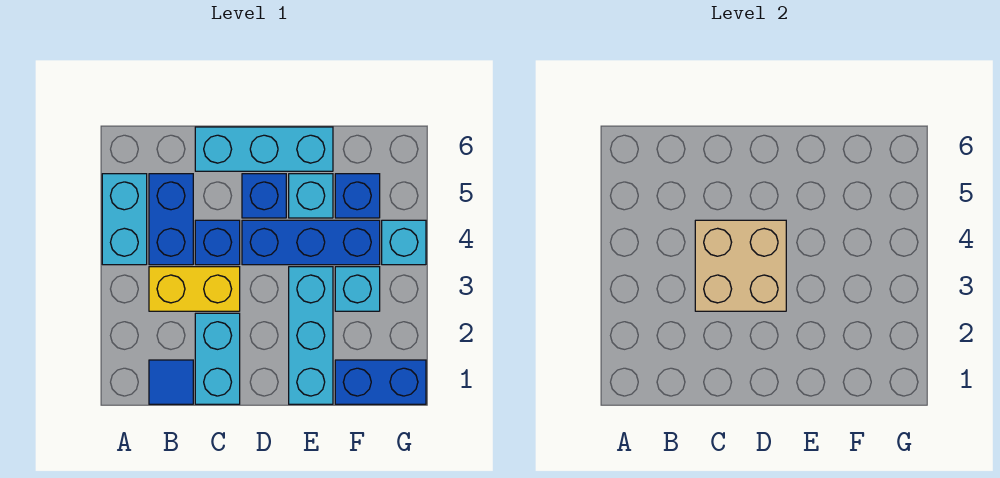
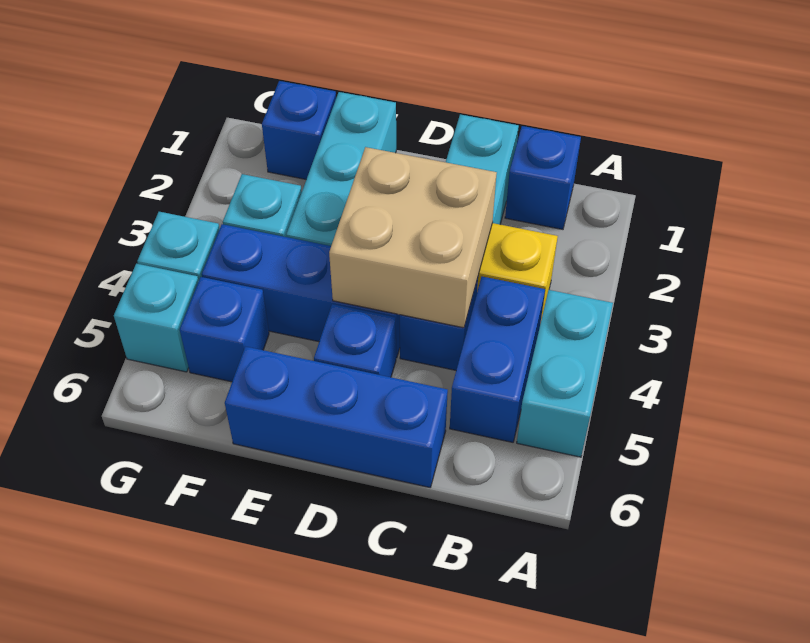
blue 1x1 tile [149,360,193,404] -> blue 1x1 brick [505,126,581,229]
cyan 1x3 brick [195,127,333,171] -> blue 1x3 brick [225,347,448,487]
cyan 1x1 brick [289,174,333,218] -> cyan 1x1 brick moved to [114,264,199,372]
blue 1x2 brick [335,360,426,404] -> blue 1x1 brick [262,81,336,179]

